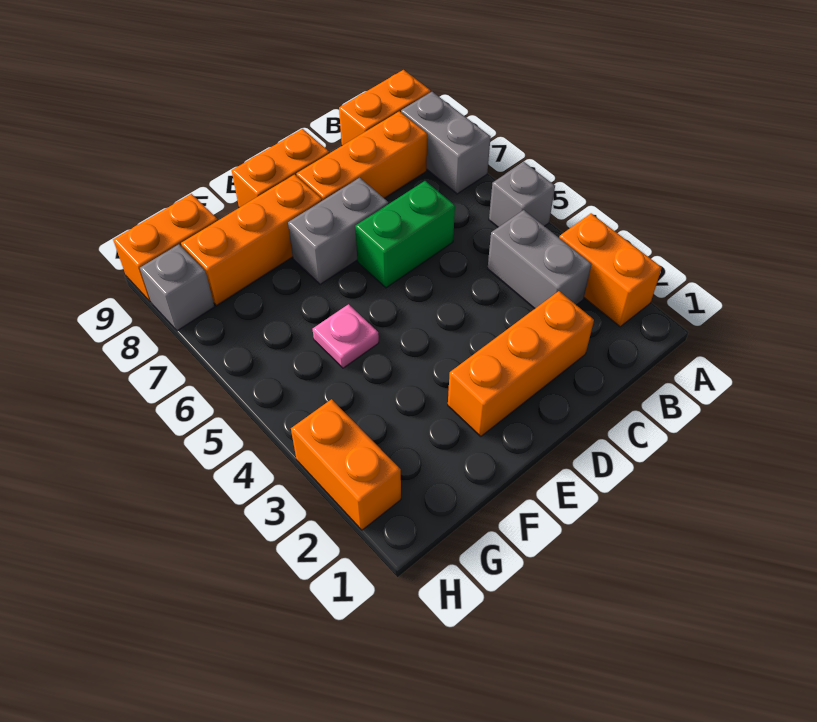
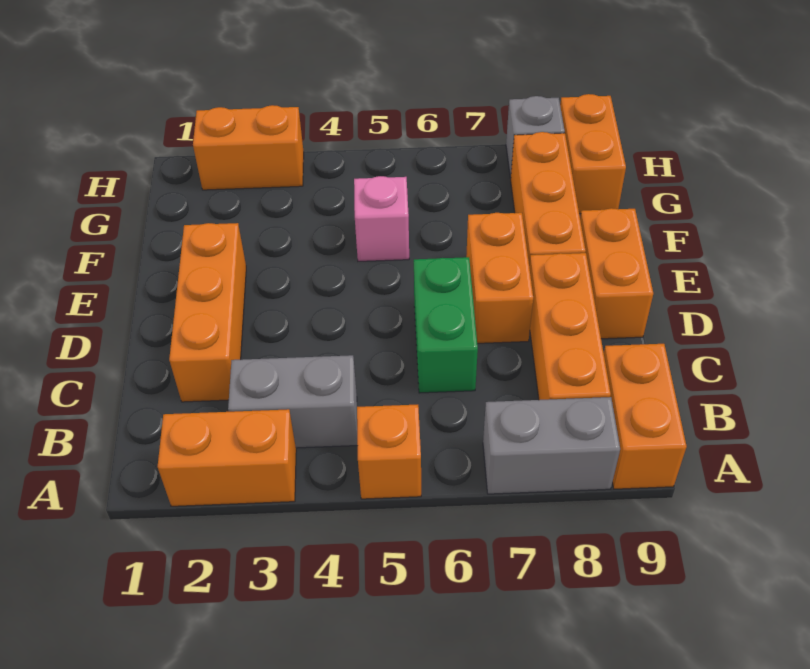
grey 1x1 brick [489,162,555,227] -> orange 1x1 brick [357,405,421,499]
grey 1x2 brick [288,178,388,284] -> orange 1x2 brick [466,213,533,343]
pink 1x1 plate [313,304,379,368] -> pink 1x1 brick [354,176,409,261]

